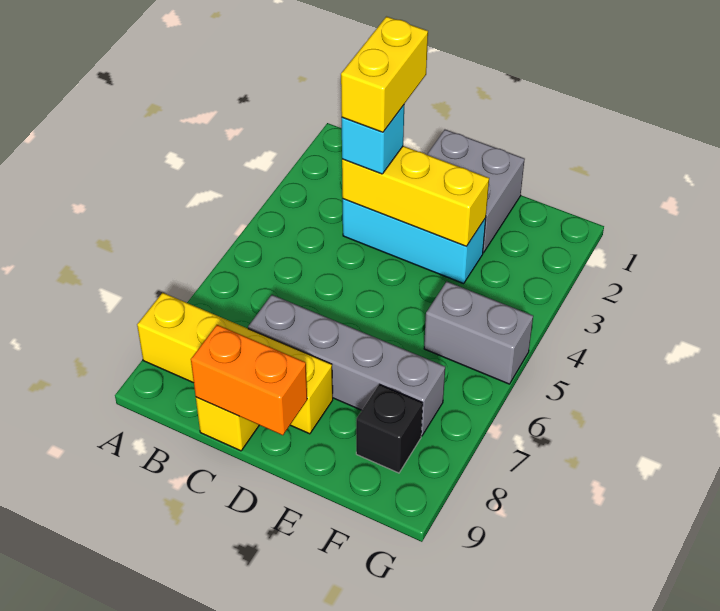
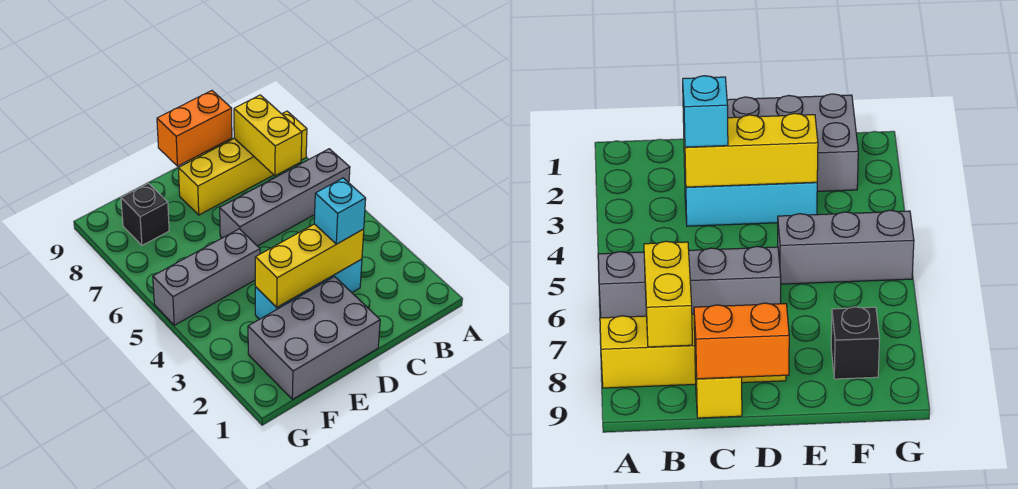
yellow 1x2 brick [341,17,428,132] -> yellow 1x2 brick moved to [234,95,302,176]
grey 1x4 brick [248,295,445,436] -> grey 1x4 brick moved to [220,149,350,246]
grey 2x2 brick [427,130,525,253] -> grey 2x3 brick [248,277,380,399]
grey 1x2 brick [424,282,533,384] -> grey 1x3 brick [153,229,260,325]

